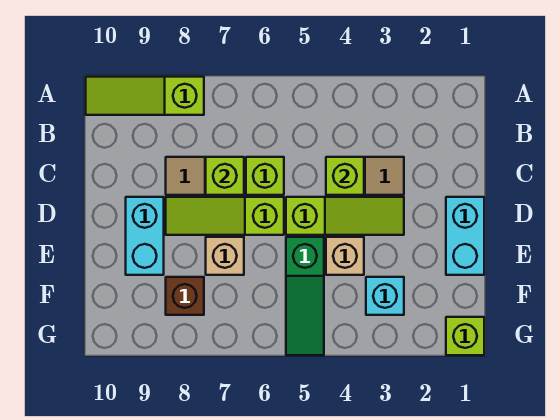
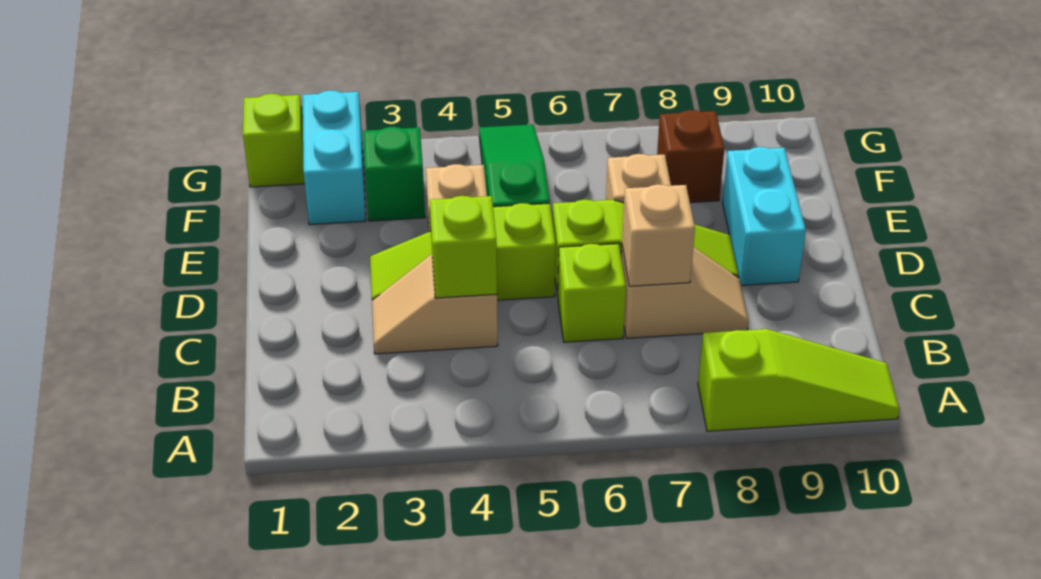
lime 1x1 brick [206,157,244,195] -> tan 1x1 brick [622,184,695,286]
cyan 1x2 brick [446,197,484,275] -> cyan 1x2 brick moved to [303,90,366,225]
cyan 1x1 brick [366,277,404,315] -> green 1x1 brick [363,127,425,221]

